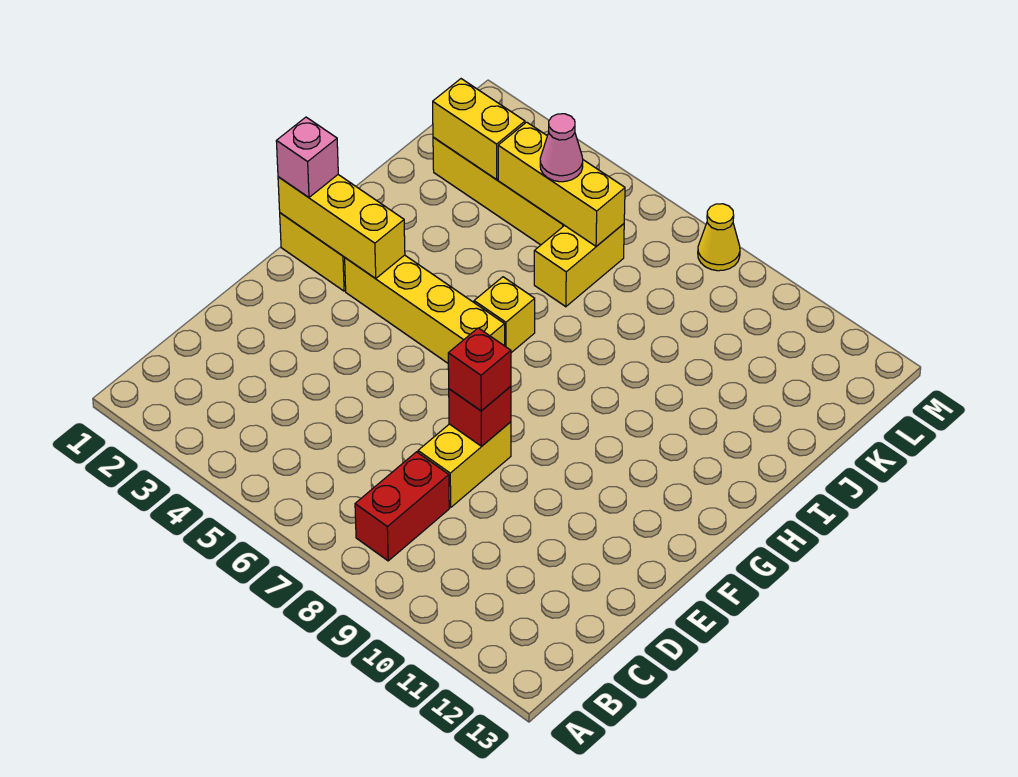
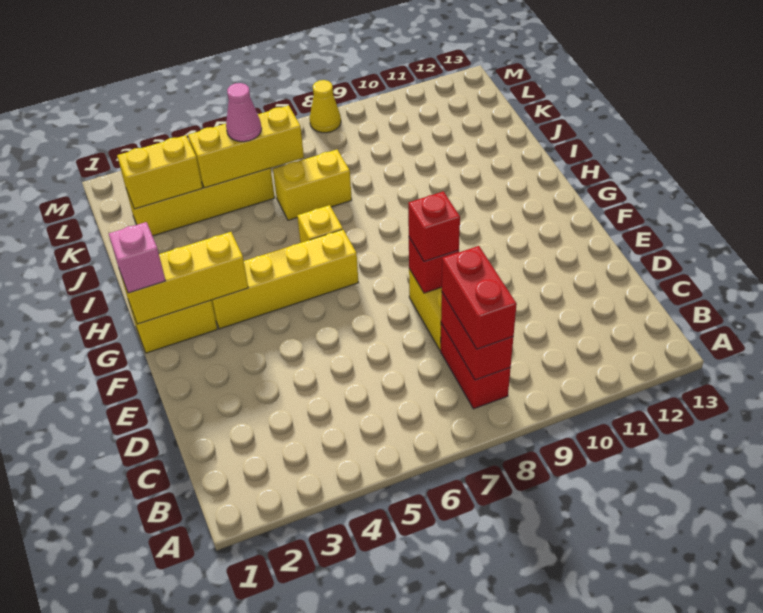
none -> red 1x2 brick [441,293,513,380]
none -> red 1x2 brick [442,246,517,349]
yellow 1x2 brick [534,224,624,307] -> yellow 1x2 brick turned to [273,150,352,220]

